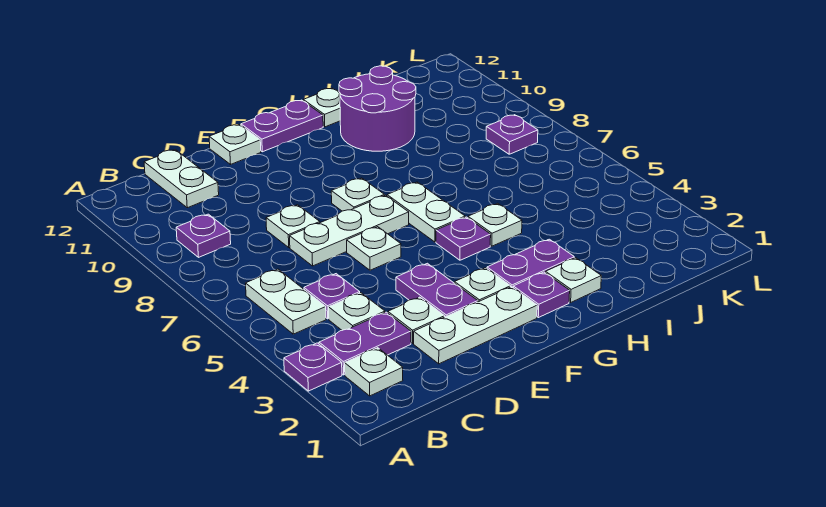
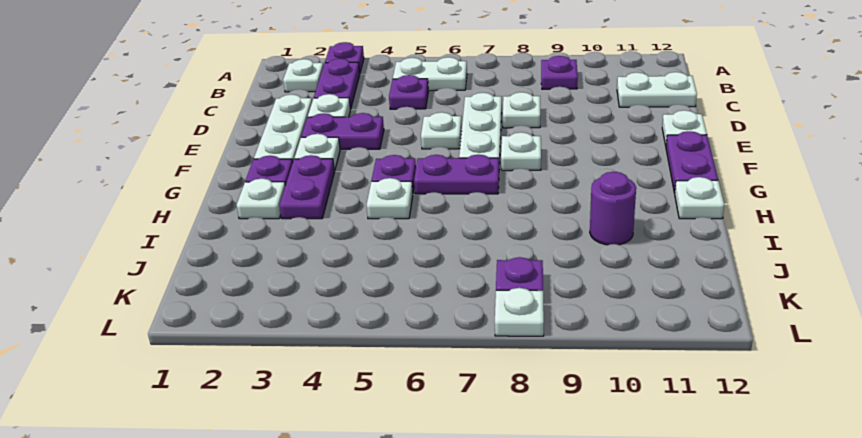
white 1x1 plate [329,293,385,330] -> white 1x1 plate moved to [495,288,544,336]
white 1x2 plate [387,182,465,242] -> purple 1x2 plate [414,154,499,194]
purple 2x2 round brick [339,66,416,151] -> purple 1x1 round brick [590,172,636,245]

